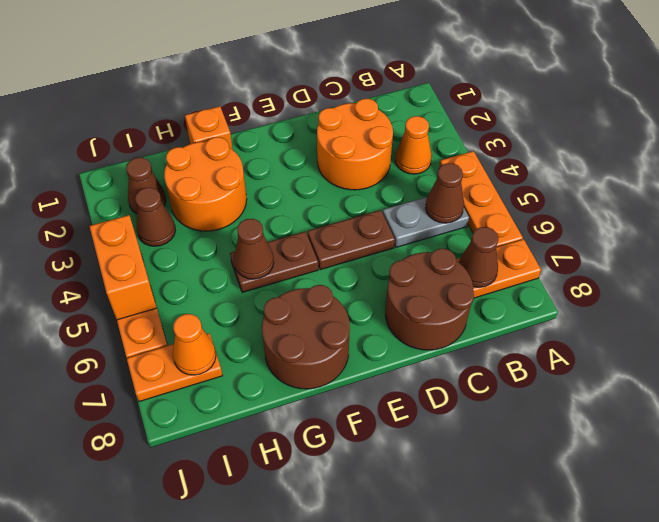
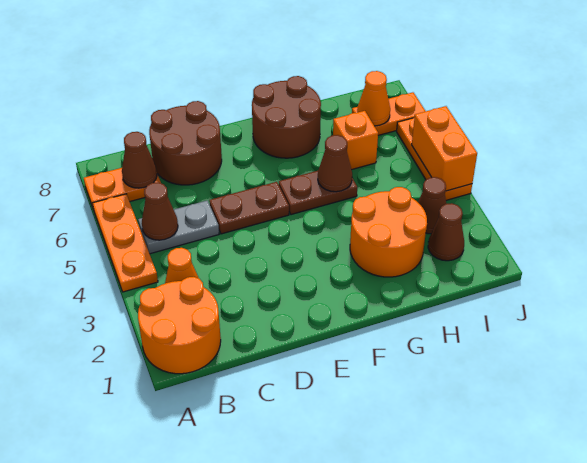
orange 2x2 round brick [317,99,393,190] -> orange 2x2 round brick moved to [138,277,221,374]
orange 1x1 brick [185,106,232,149] -> orange 1x1 brick moved to [333,111,378,170]

